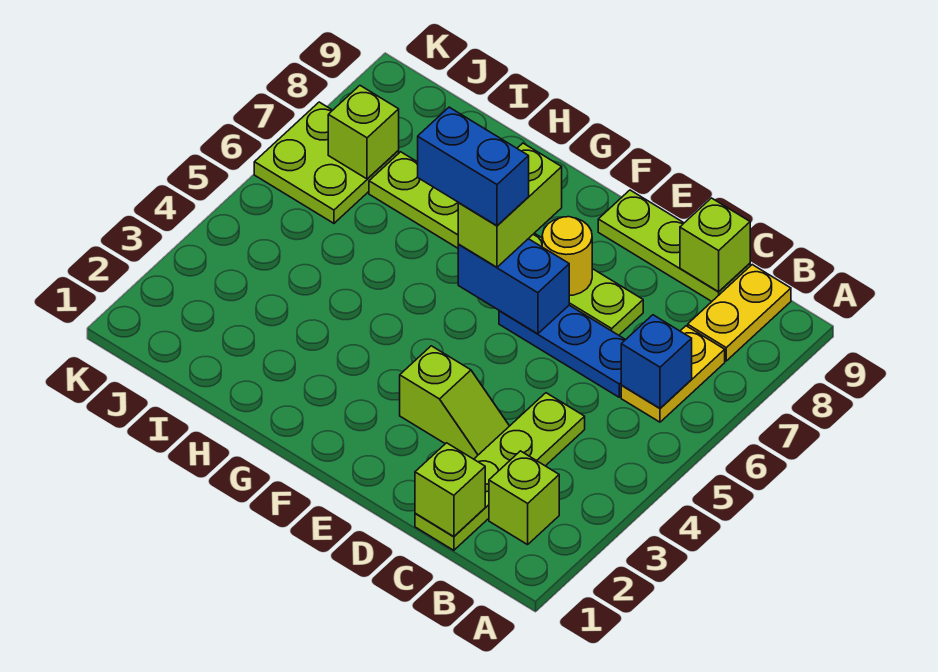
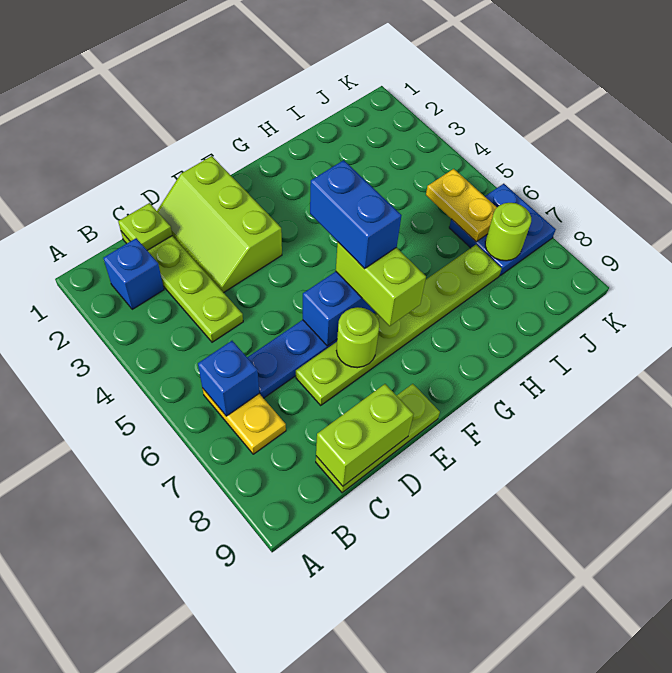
lime 1x1 brick [489,451,559,545] -> blue 1x1 brick [103,238,164,309]
yellow 1x2 plate [688,265,791,361] -> yellow 1x2 plate moved to [426,169,497,242]
lime 1x1 brick [415,443,485,537] -> lime 1x1 plate [118,203,172,250]
lime 1x1 brick [680,198,750,292] -> lime 1x2 brick [316,384,414,486]
lime 1x2 slope [400,346,509,459] -> lime 2x3 slope [157,156,282,293]
yellow 1x1 round brick [542,217,592,296] -> lime 1x1 round brick [336,307,379,368]
blue 1x2 brick [418,107,529,226] -> blue 1x2 brick turned to [310,160,402,269]
lime 2x2 plate [254,102,399,223] -> blue 2x2 plate [449,184,556,275]
lime 1x1 brick [328,86,399,179] -> lime 1x1 round brick [485,203,531,261]

